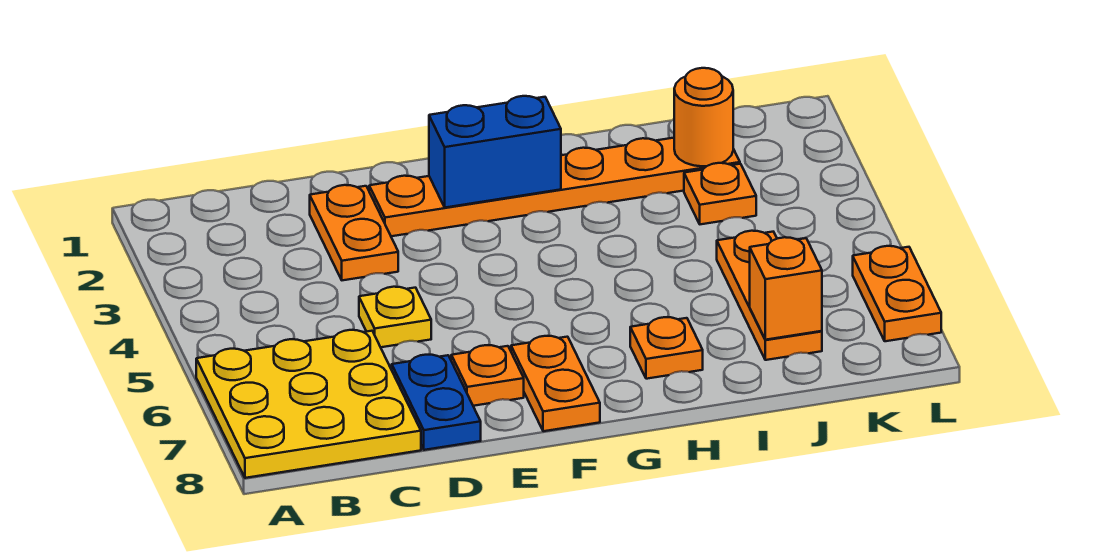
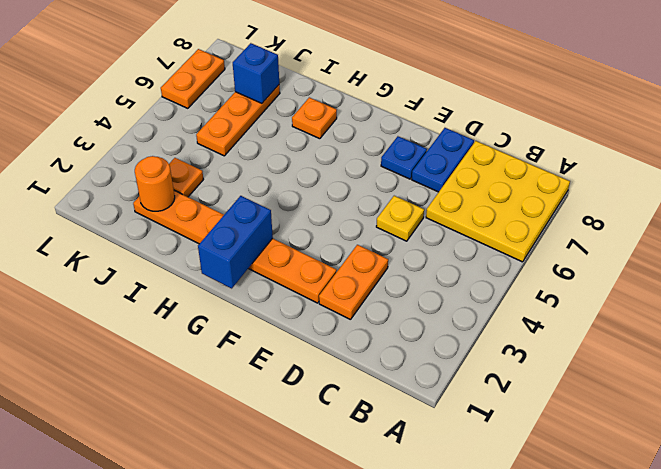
orange 1x1 plate [451,345,524,406] -> blue 1x1 plate [381,136,427,179]
blue 1x2 brick [429,96,561,208] -> blue 1x2 brick turned to [198,196,273,288]
orange 1x2 plate [511,336,600,431] -> none
orange 1x1 brick [750,237,822,340] -> blue 1x1 brick [233,43,279,103]

